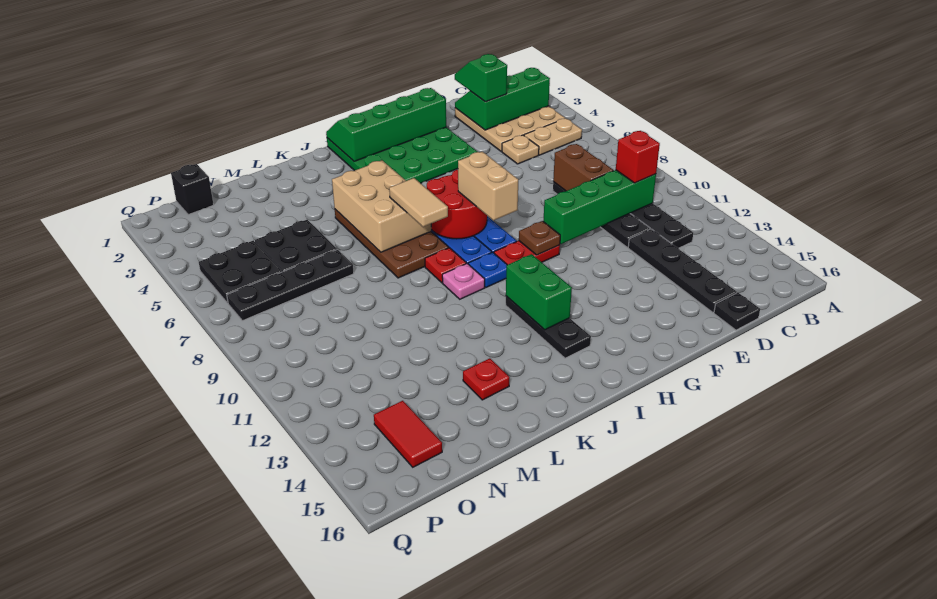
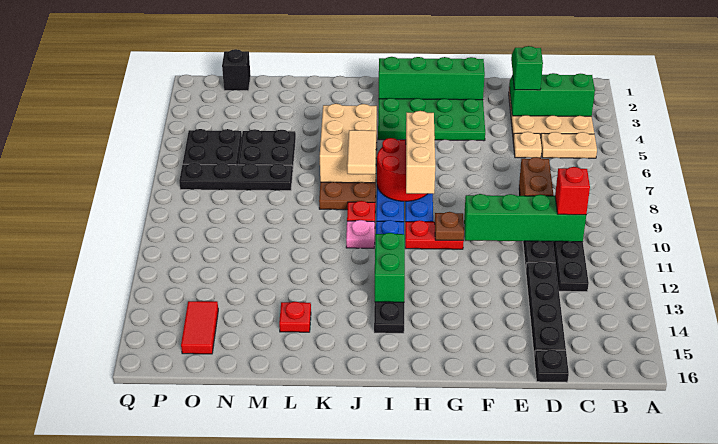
tan 1x2 brick [458,152,518,221] -> tan 1x3 brick [406,111,435,194]

